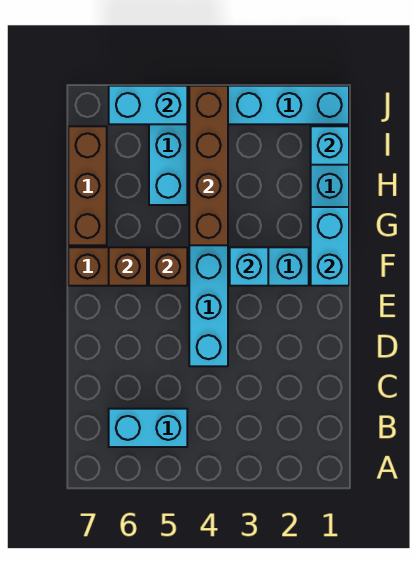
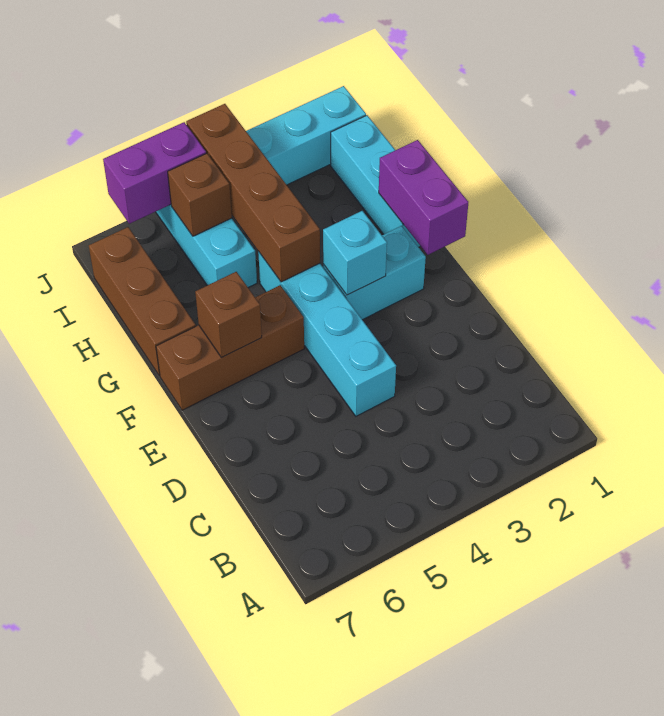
cyan 1x2 brick [109,409,187,447] -> none
cyan 1x2 brick [311,207,349,286] -> purple 1x2 brick [379,140,468,255]
brown 1x1 brick [149,247,187,286] -> brown 1x1 brick moved to [168,153,232,236]
cyan 1x1 brick [311,126,349,165] -> none
cyan 1x2 brick [109,86,187,124] -> purple 1x2 brick [103,122,206,224]

